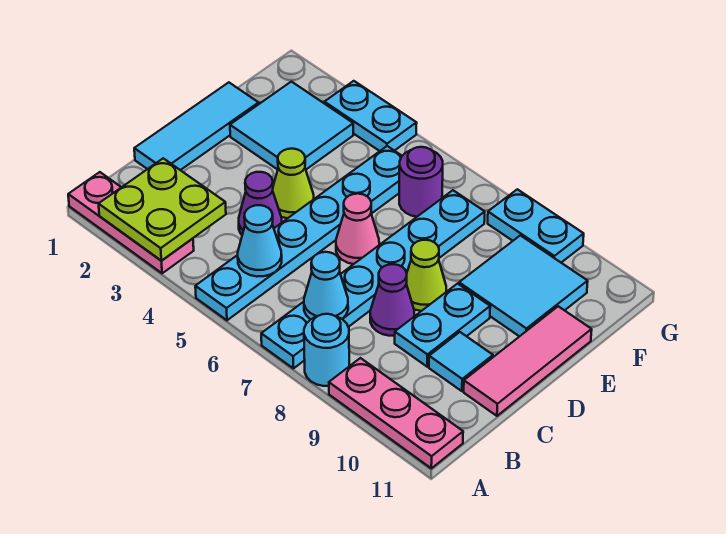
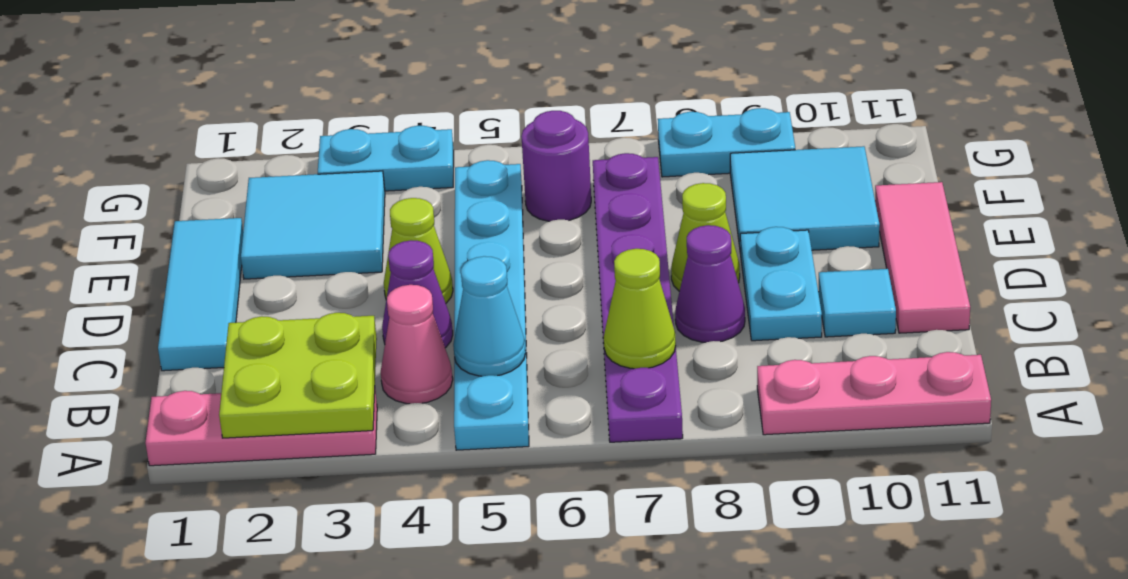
cyan 1x6 plate [261,190,485,368] -> purple 1x6 plate [593,153,683,442]
cyan 1x1 round brick [304,314,349,386] -> none
cyan 1x1 cone [304,252,348,319] -> lime 1x1 cone [604,249,676,369]
pink 1x1 cone [336,194,379,264] -> pink 1x1 cone moved to [381,285,453,404]

